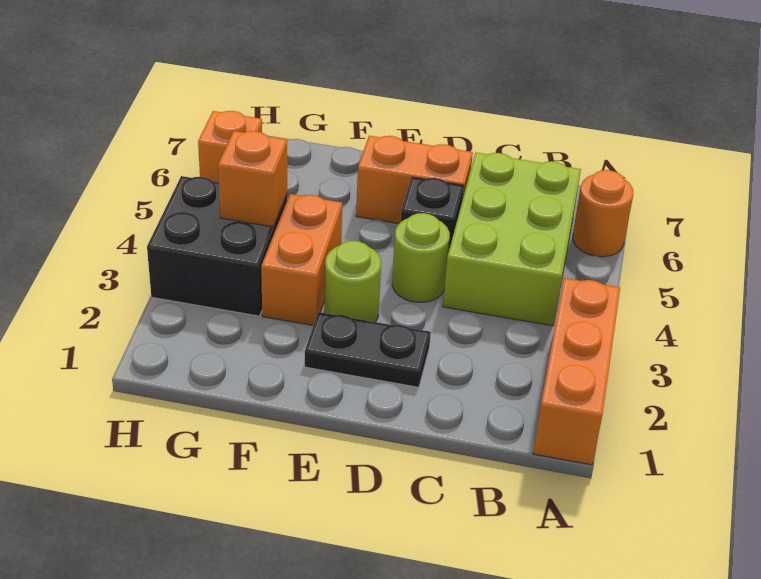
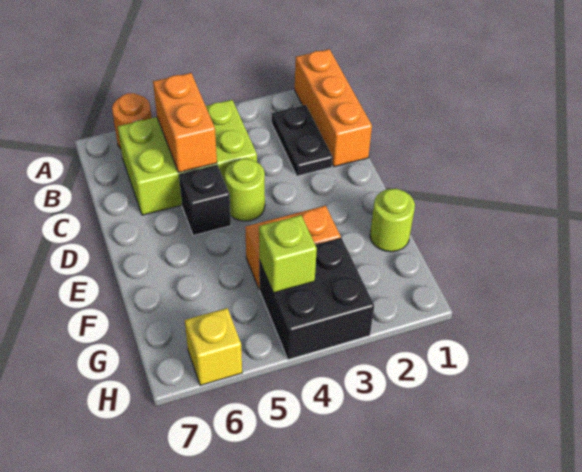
orange 1x3 brick [533,278,620,465] -> orange 1x3 brick turned to [295,49,372,167]
black 1x2 plate [305,312,431,387] -> black 1x2 plate moved to [272,105,333,176]
orange 1x2 brick [356,136,473,224] -> orange 1x2 brick moved to [153,73,217,172]
lime 1x1 round brick [324,241,381,322] -> lime 1x1 round brick moved to [370,189,415,252]
orange 1x1 brick [218,131,287,227] -> lime 1x1 brick [259,215,317,293]
orange 1x1 brick [198,111,262,182] -> yellow 1x1 brick [185,308,242,385]

